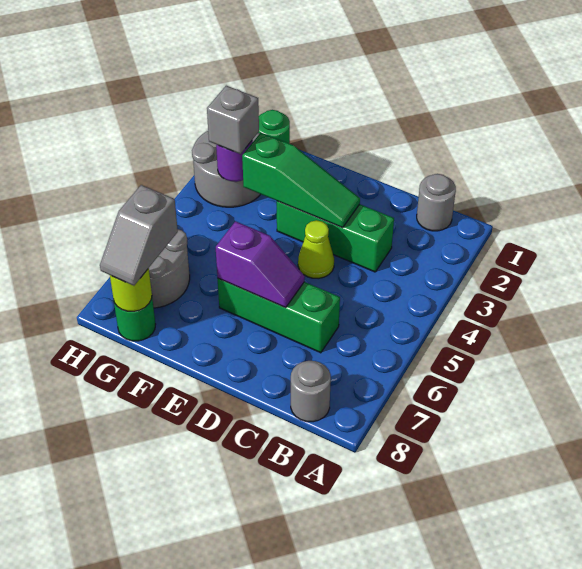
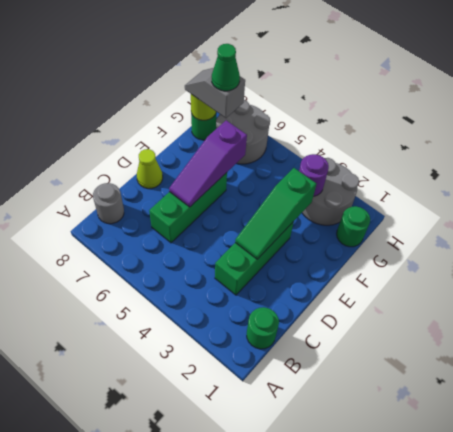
grey 1x1 round brick [417,174,456,231] -> green 1x1 round brick [247,307,279,349]
lime 1x1 cone [298,220,334,279] -> lime 1x1 cone moved to [137,149,163,189]
purple 1x2 slope [216,221,305,308] -> purple 1x3 slope [169,120,247,207]
grey 1x1 brick [207,86,259,154] -> none
none -> green 1x1 cone [212,44,240,91]

